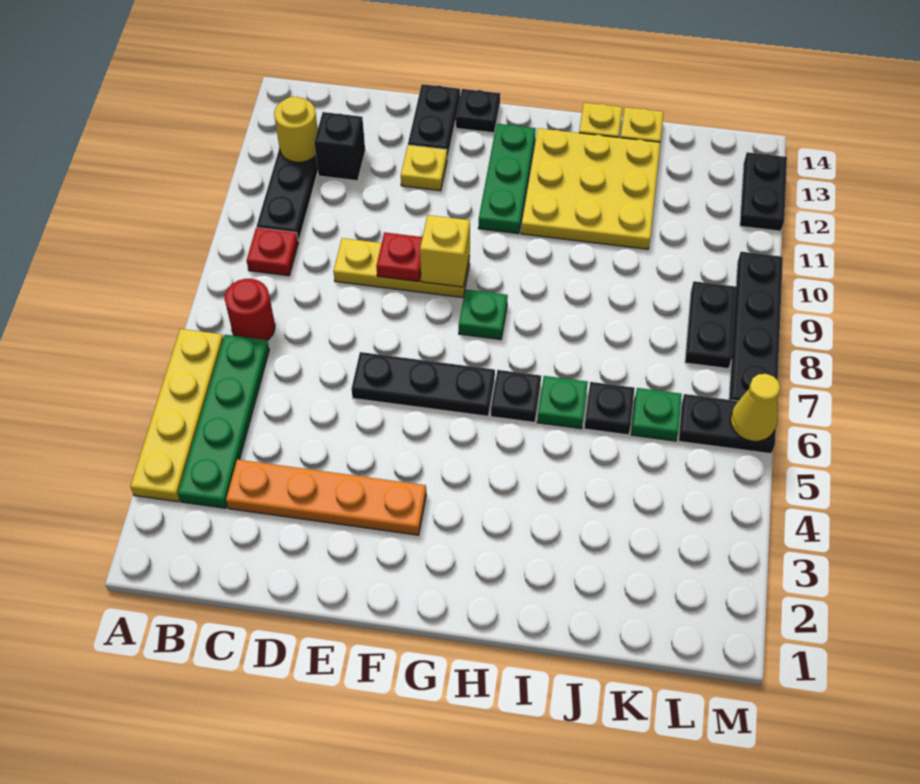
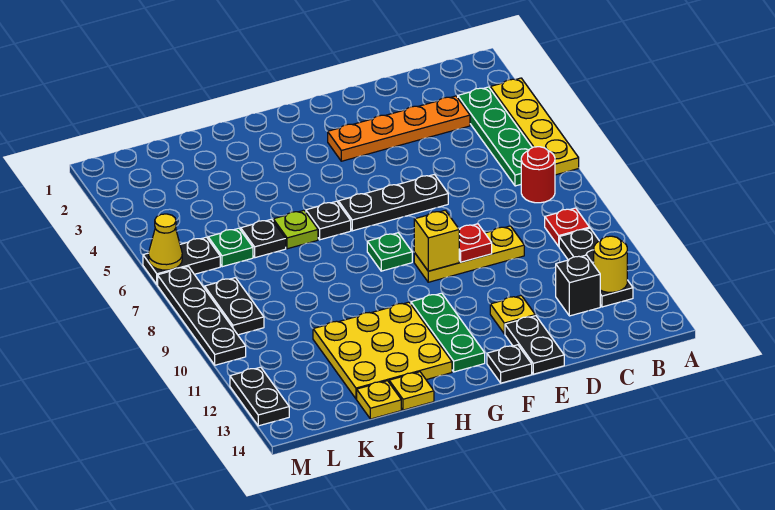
green 1x1 plate [537,376,588,429] -> lime 1x1 plate [273,210,318,249]

